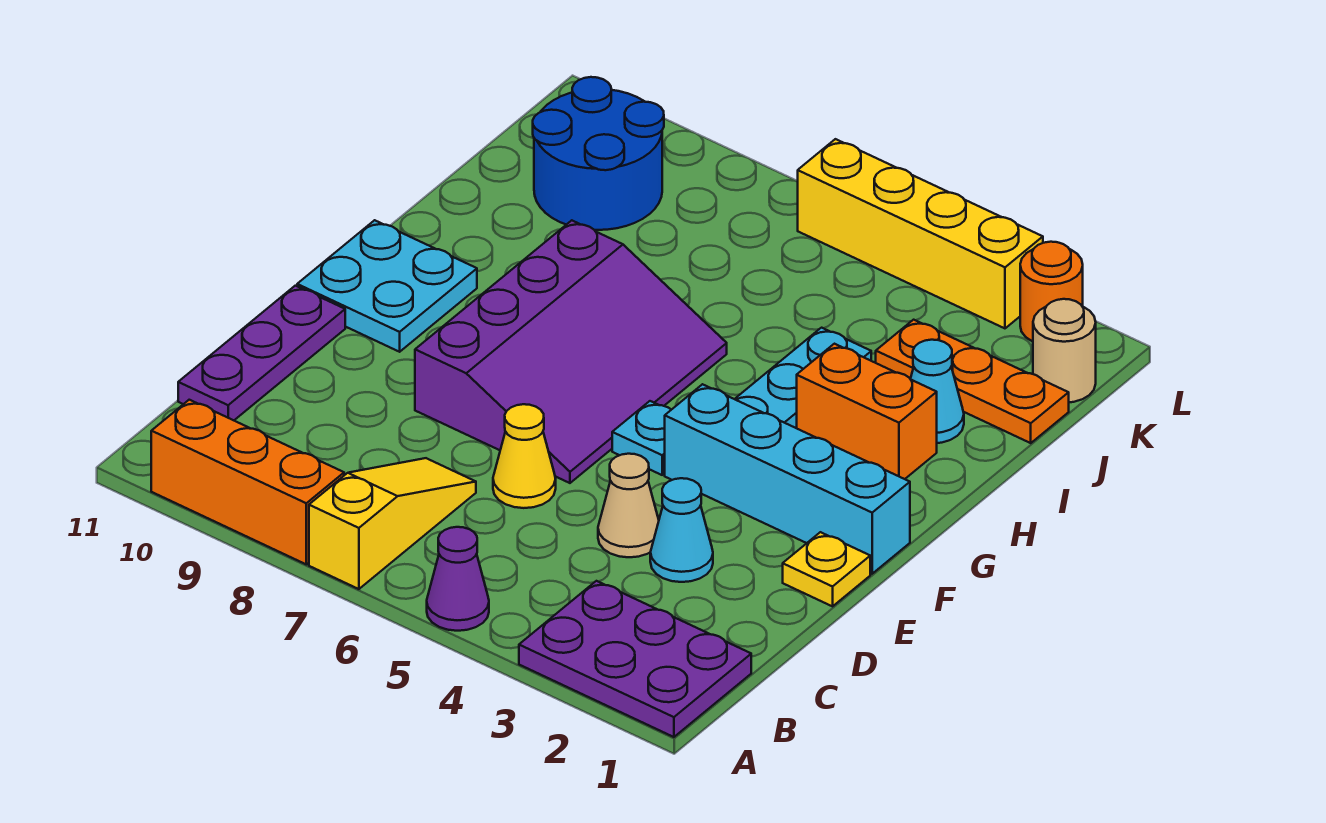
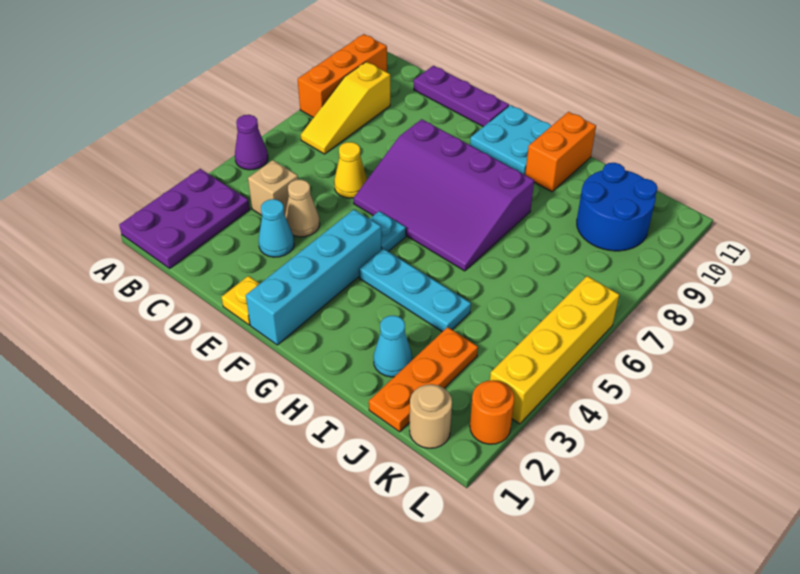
yellow 1x3 slope [309,458,476,589] -> yellow 1x3 slope turned to [301,62,390,154]
none -> tan 1x1 brick [248,160,298,215]
orange 1x2 brick [797,344,937,479] -> orange 1x2 brick moved to [525,112,596,192]

